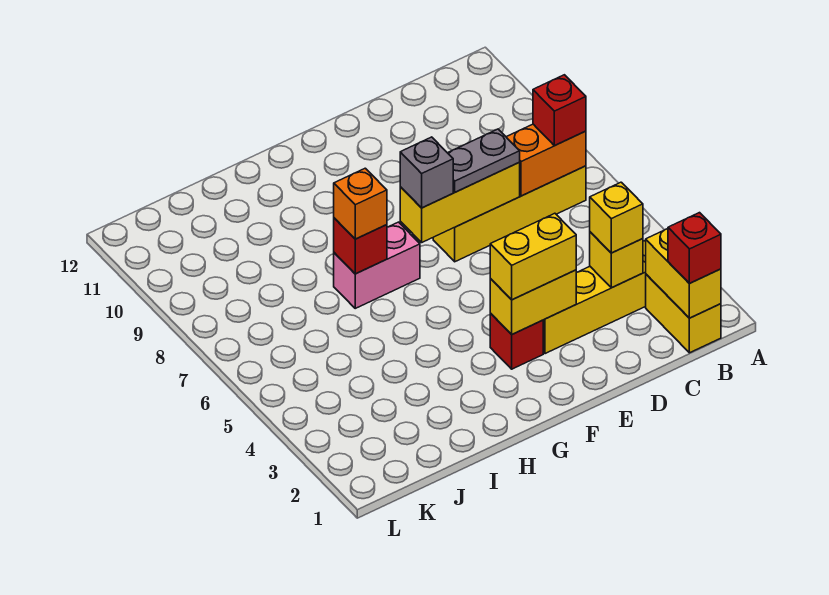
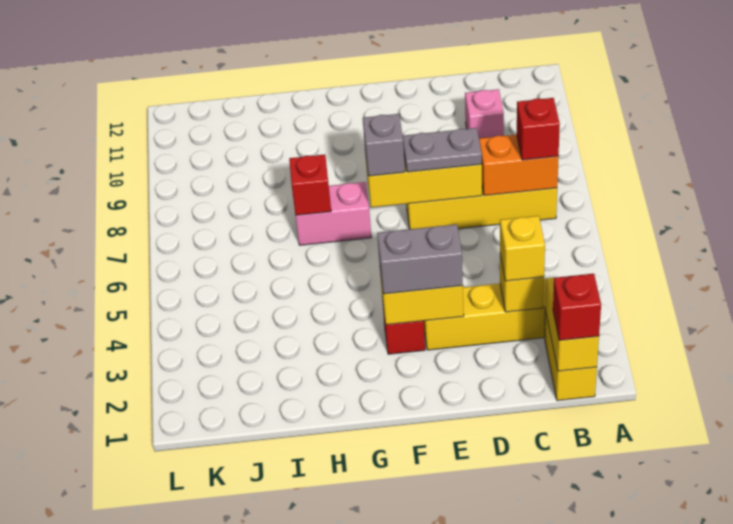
none -> pink 1x1 brick [465,89,504,138]
yellow 1x2 brick [490,213,576,300] -> grey 1x2 brick [377,224,463,294]
orange 1x1 brick [334,168,387,239] -> none

